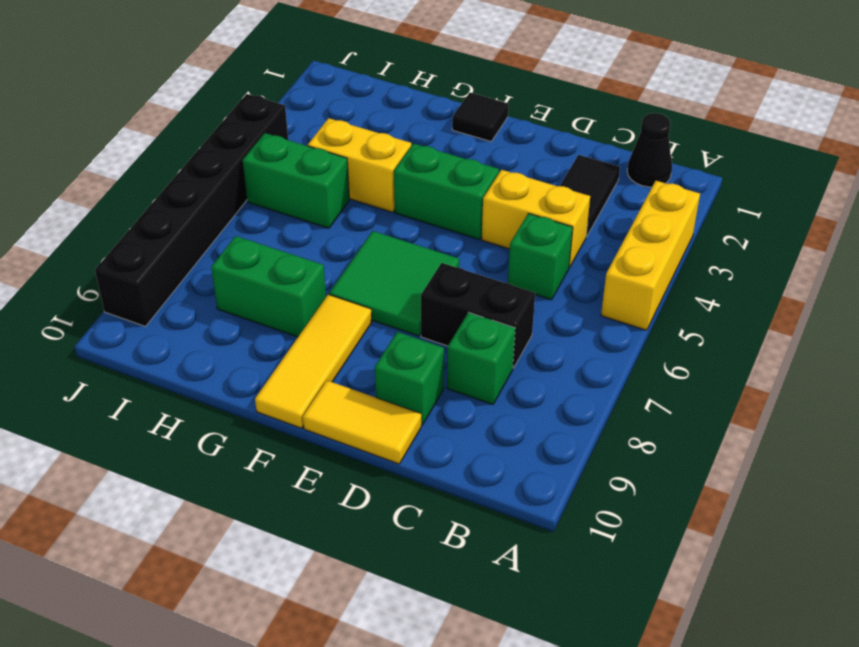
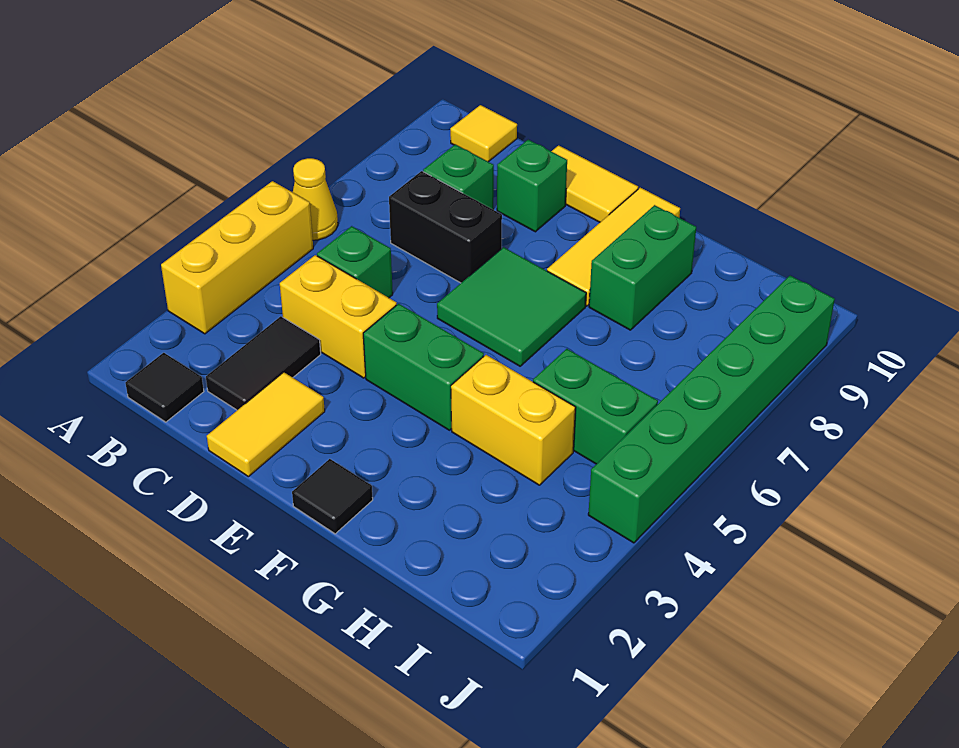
none -> yellow 1x1 cone [293,158,338,240]
black 1x1 cone [627,113,672,187] -> black 1x1 tile [125,353,204,422]
none -> yellow 1x1 tile [450,105,517,162]
none -> yellow 1x2 tile [207,372,325,477]
green 1x2 brick [211,236,326,337] -> green 1x2 brick turned to [589,205,696,330]
black 1x6 brick [95,94,288,326] -> green 1x6 brick [588,276,835,543]

